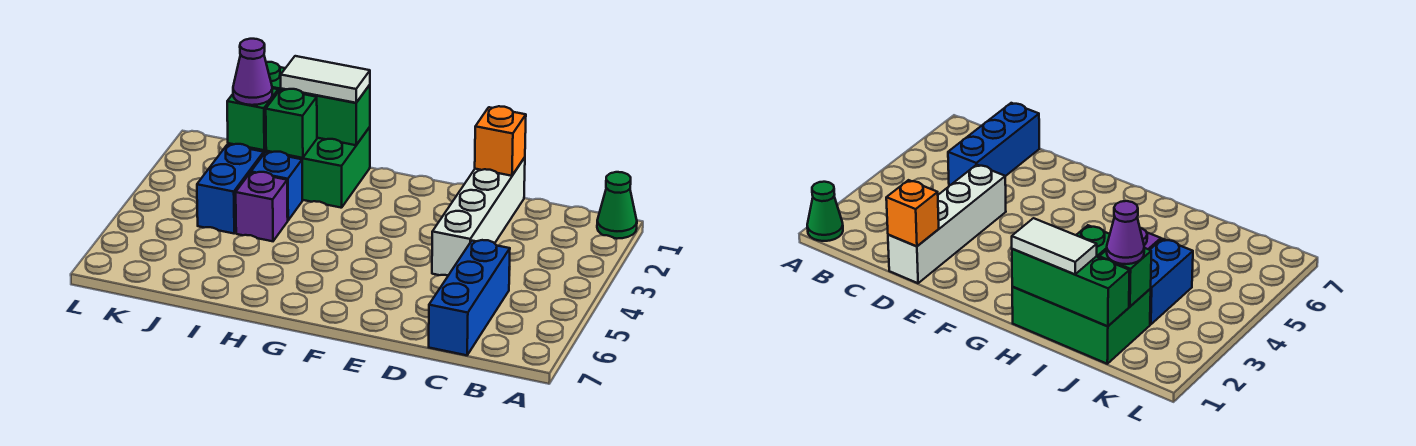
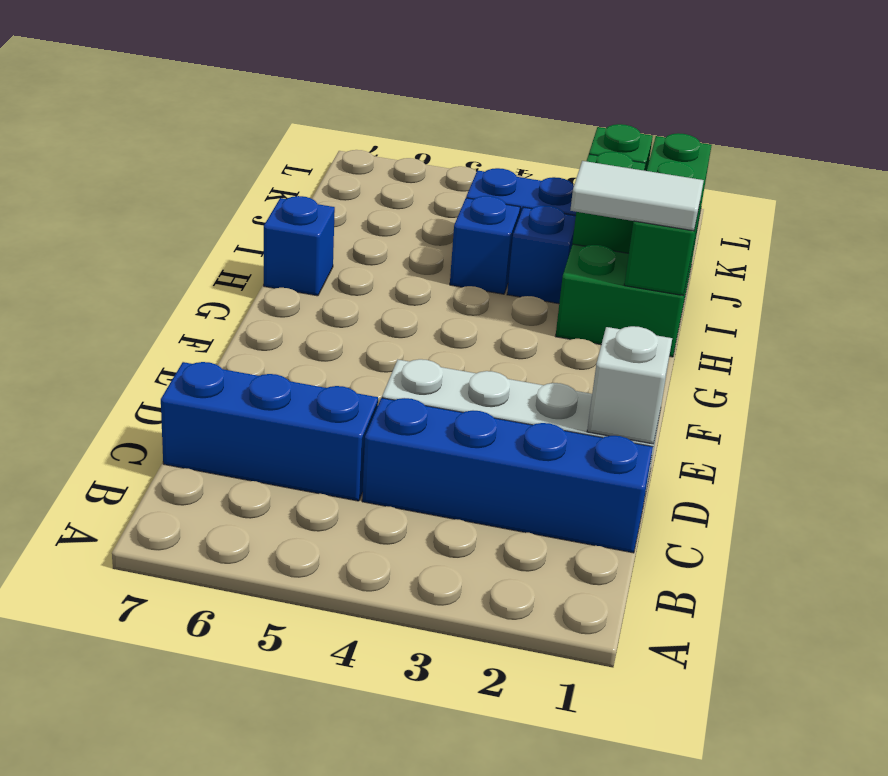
green 1x1 cone [597,172,637,239] -> none
none -> blue 1x4 brick [362,398,653,553]
orange 1x1 brick [475,106,526,176] -> white 1x1 brick [587,326,672,444]
white 1x2 tile [281,56,370,103] -> white 1x2 tile turned to [570,161,704,231]
none -> blue 1x1 brick [264,196,335,296]
purple 1x1 brick [236,172,288,241] -> blue 1x1 brick [450,196,520,294]
purple 1x1 cone [233,39,272,105] -> none

